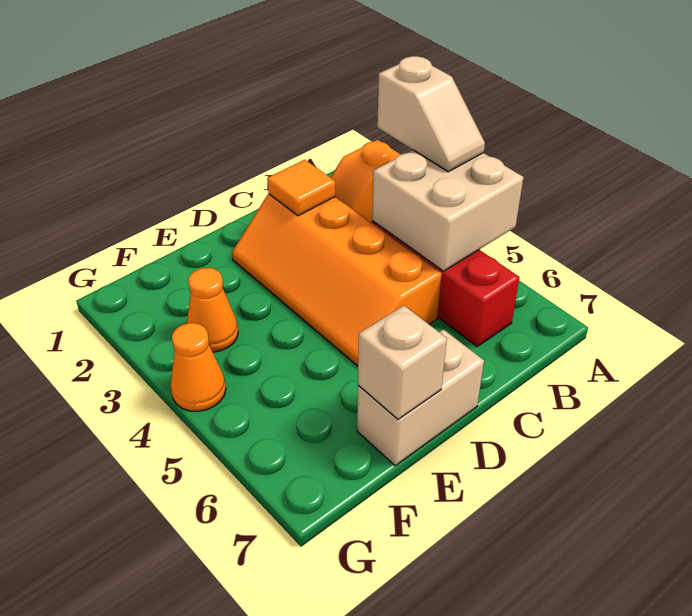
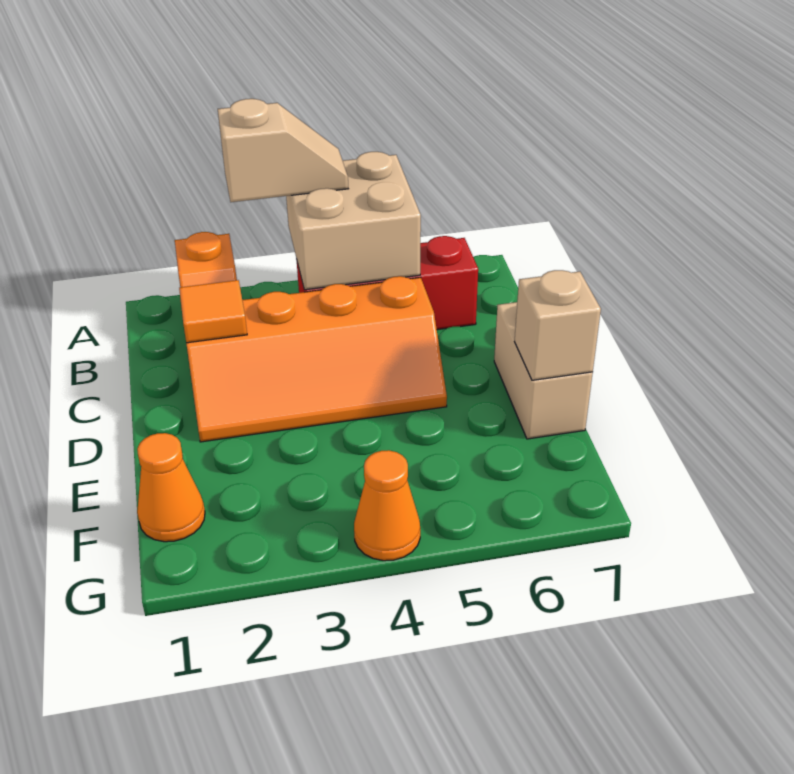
orange 1x1 cone [187,268,238,352] -> orange 1x1 cone moved to [137,433,205,542]

